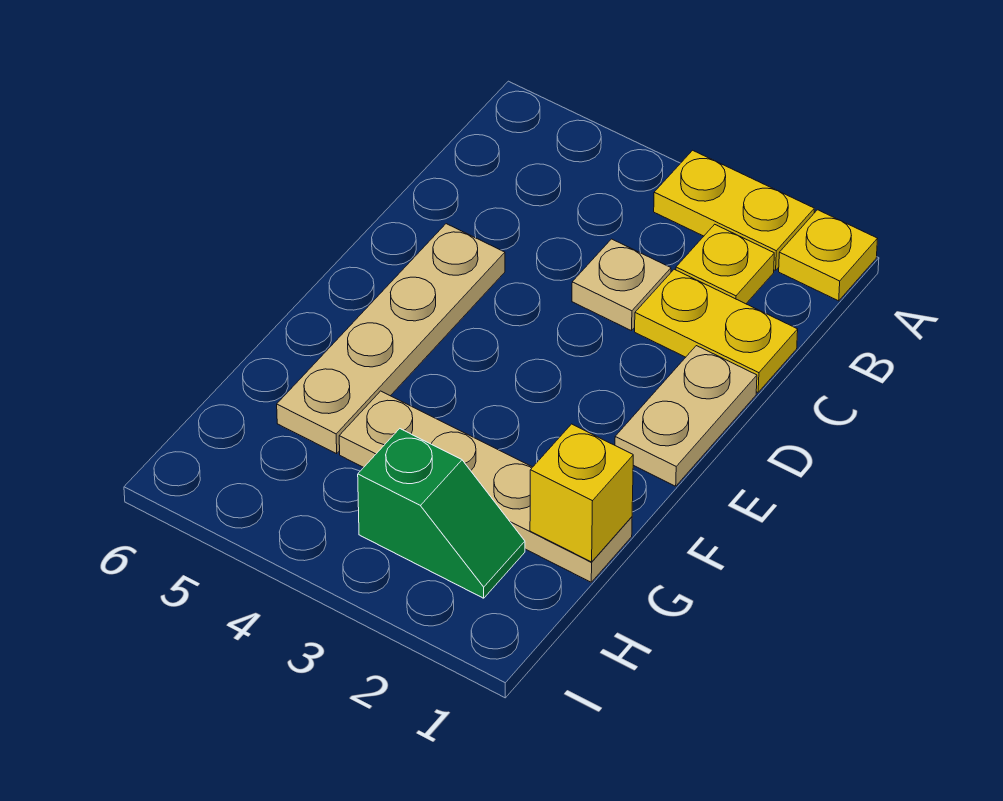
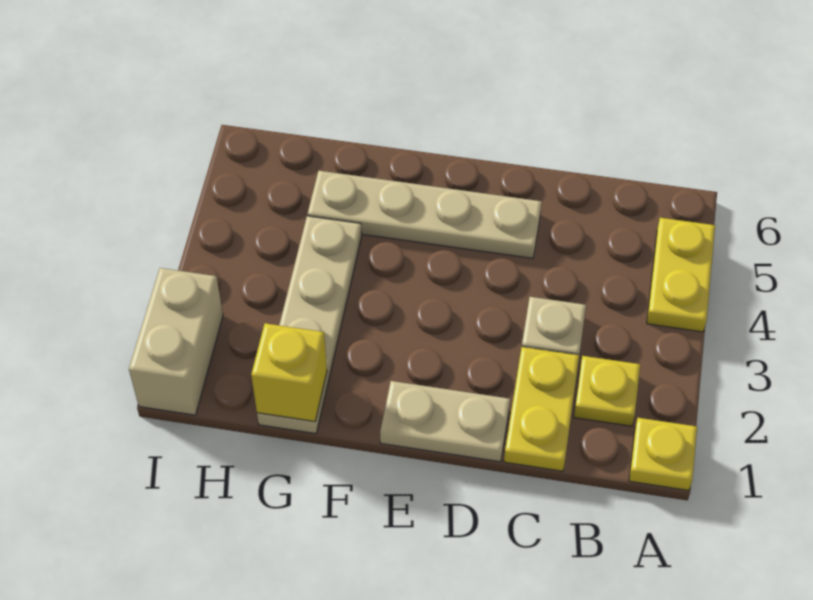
yellow 1x2 plate [654,150,814,271] -> yellow 1x2 plate moved to [647,218,715,332]
green 1x2 slope [358,429,525,598] -> none
none -> tan 1x2 brick [129,268,223,415]

